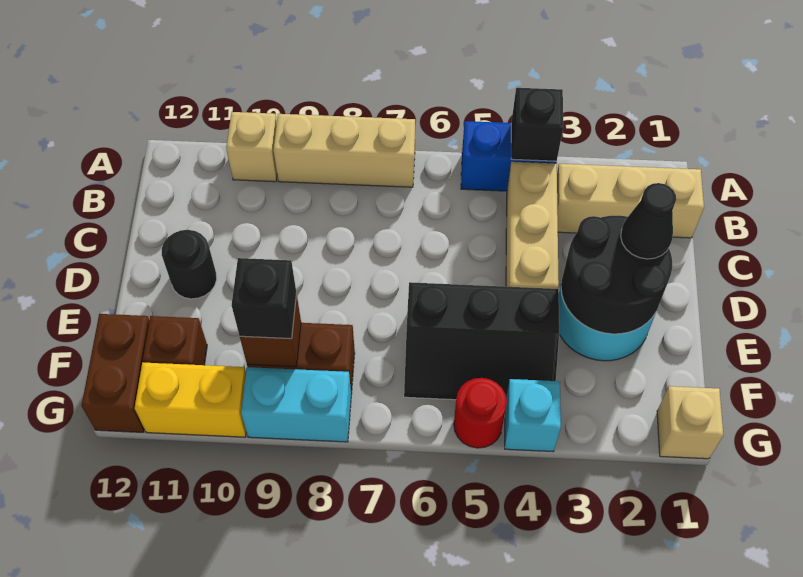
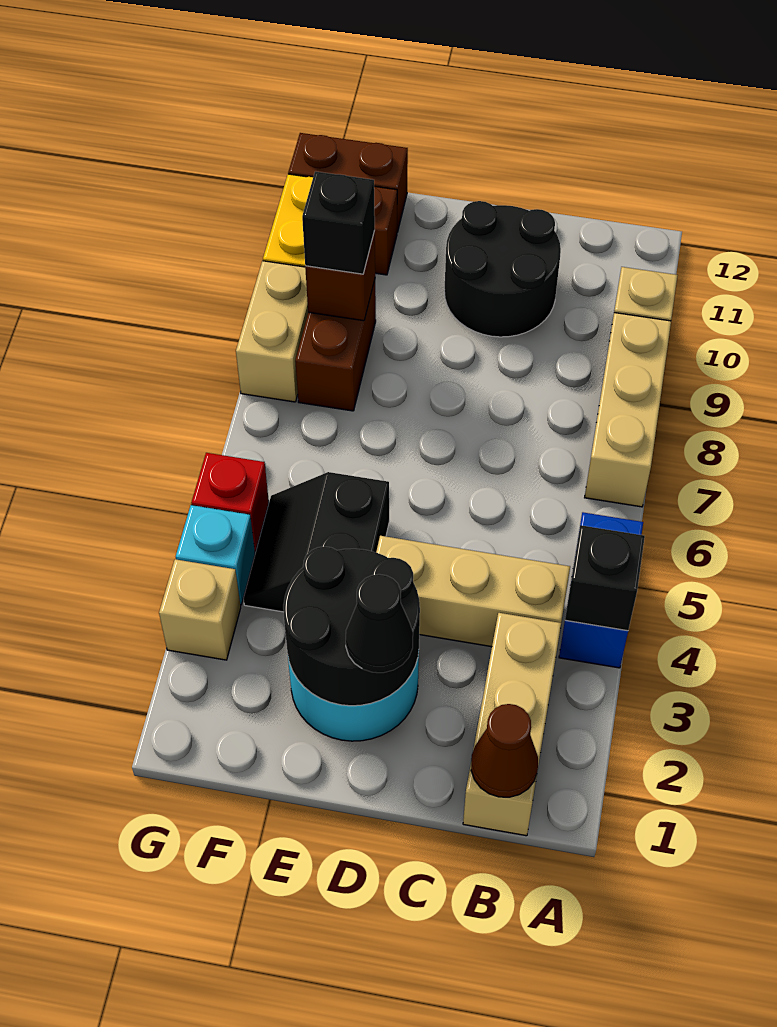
none -> brown 1x1 cone [471,704,538,797]
black 1x1 round brick [162,230,217,299] -> black 2x2 round brick [444,201,561,337]
black 2x3 slope [404,282,559,400] -> black 2x2 slope [244,472,389,612]
tan 1x1 brick [657,386,723,459] -> tan 1x1 brick moved to [159,559,241,660]
red 1x1 round brick [454,378,507,448] -> red 1x1 brick [191,453,269,551]
cyan 1x2 brick [241,367,351,442] -> tan 1x2 brick [236,261,308,402]

